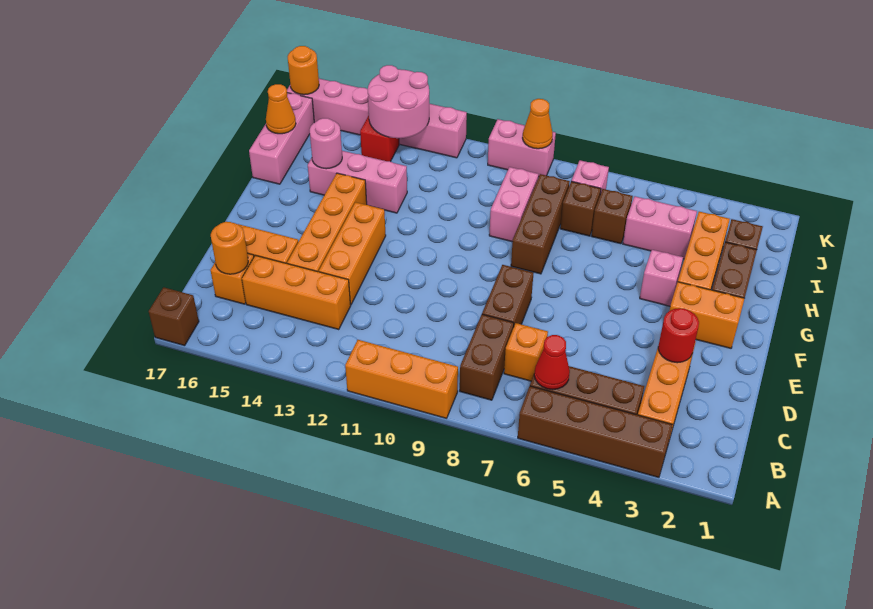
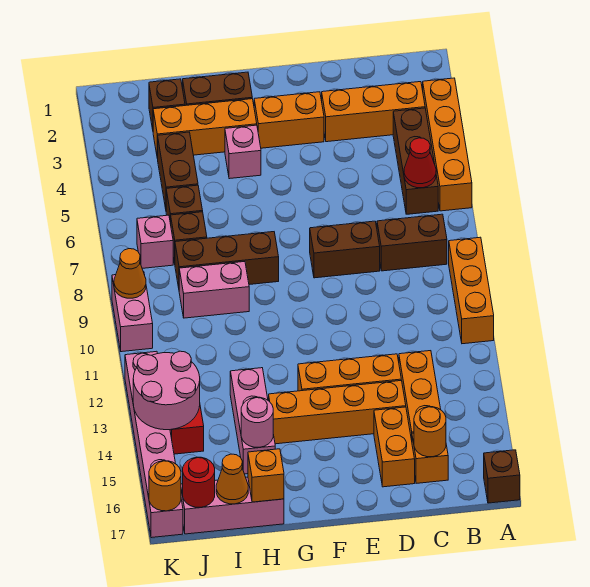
brown 1x4 brick [518,386,673,477] -> orange 1x4 brick [423,78,472,211]
orange 1x1 brick [504,323,548,381] -> orange 1x1 brick moved to [248,449,284,502]
red 1x1 round brick [658,308,699,363] -> red 1x1 round brick moved to [183,457,215,507]
orange 1x2 brick [669,282,745,348] -> orange 1x2 brick turned to [254,92,324,148]
pink 1x2 brick [623,196,697,259] -> brown 1x2 brick [158,132,198,209]

